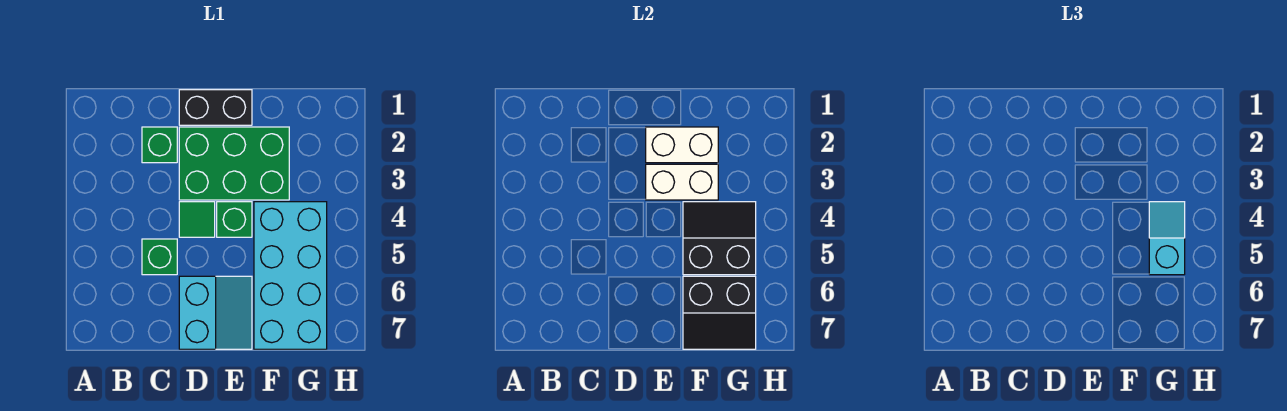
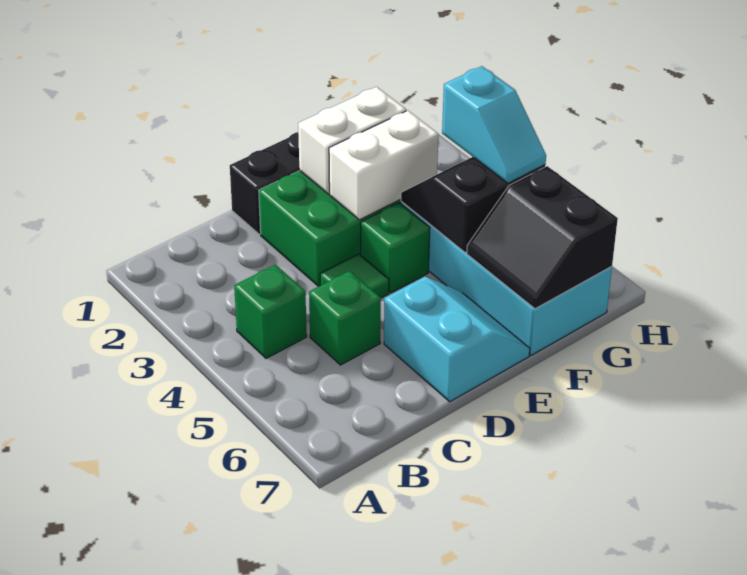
green 1x1 brick [142,127,177,163] -> green 1x1 brick moved to [234,265,307,358]
black 2x2 slope [683,276,756,349] -> black 2x2 slope turned to [467,166,618,309]
cyan 1x2 slope [1149,202,1185,275] -> cyan 1x2 slope turned to [442,66,546,183]

